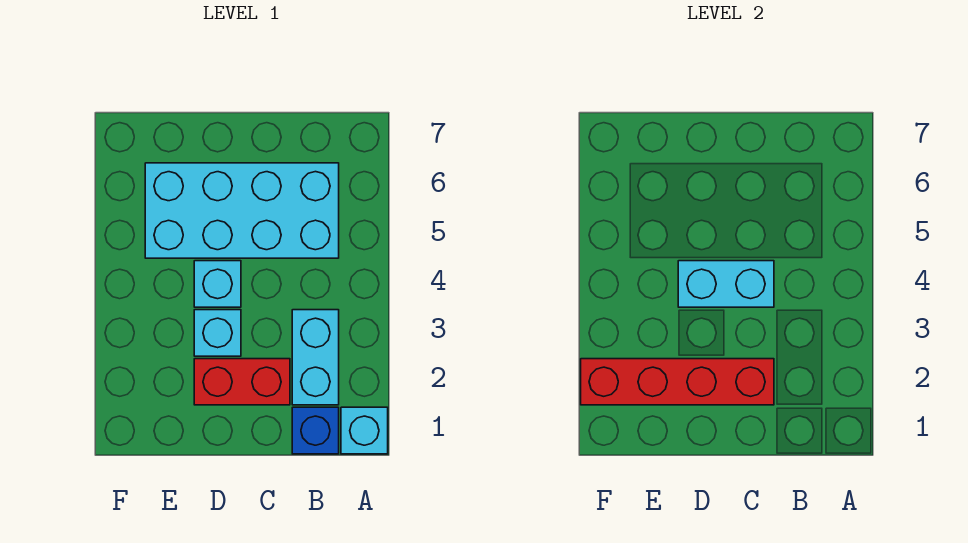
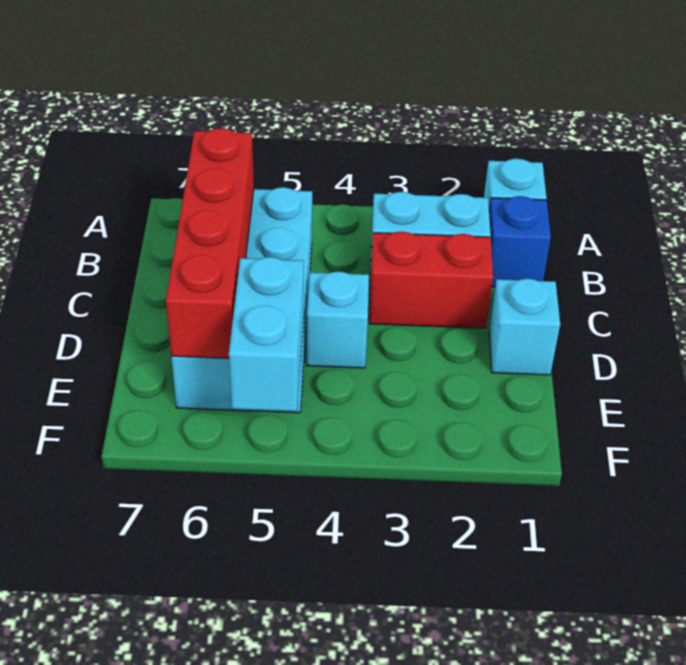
red 1x2 brick [194,359,290,405] -> red 1x2 brick turned to [369,232,493,328]
red 1x4 brick [581,359,774,405] -> red 1x4 brick moved to [166,128,254,358]
cyan 1x2 brick [678,261,774,307] -> cyan 1x2 brick moved to [229,257,304,412]
cyan 1x1 brick [194,310,241,356] -> cyan 1x1 brick moved to [489,279,560,375]

